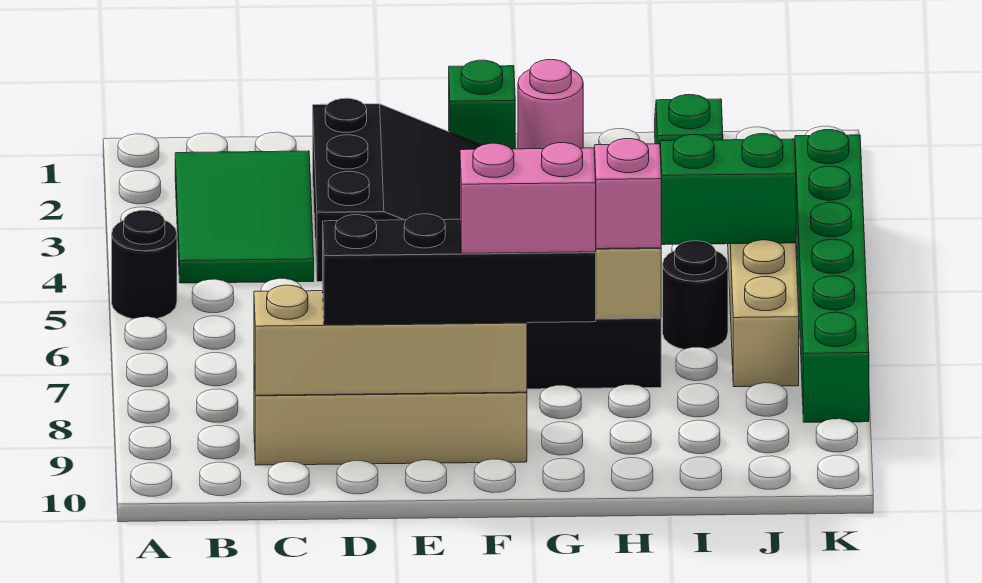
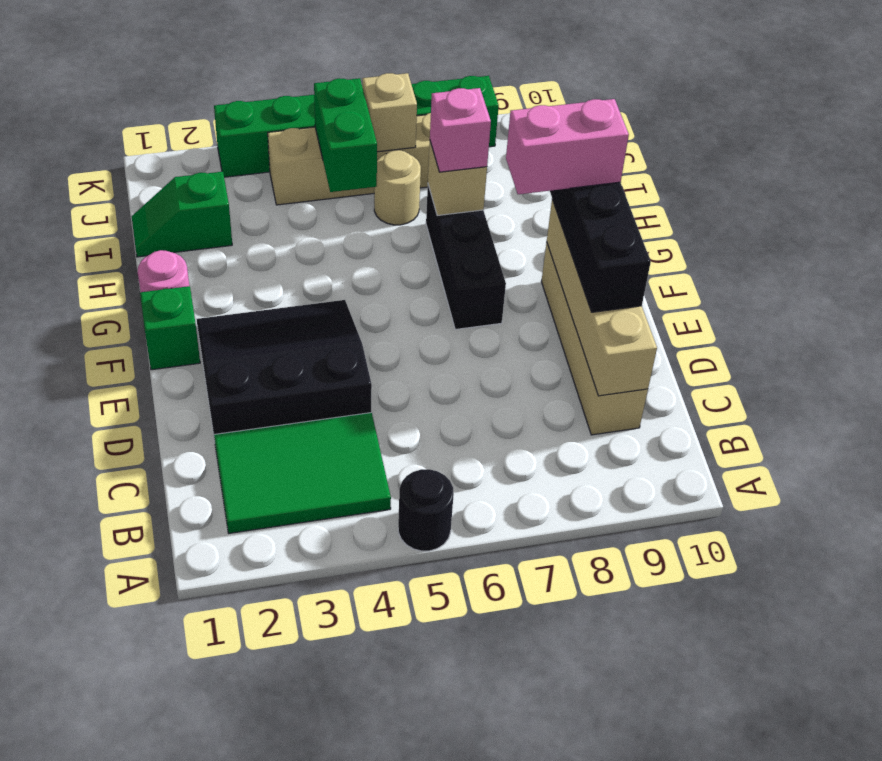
pink 1x2 brick [460,143,596,253] -> pink 1x2 brick turned to [506,99,629,194]
black 1x1 round brick [663,241,728,349] -> tan 1x1 round brick [374,150,421,225]
none -> tan 1x1 brick [362,73,417,152]

